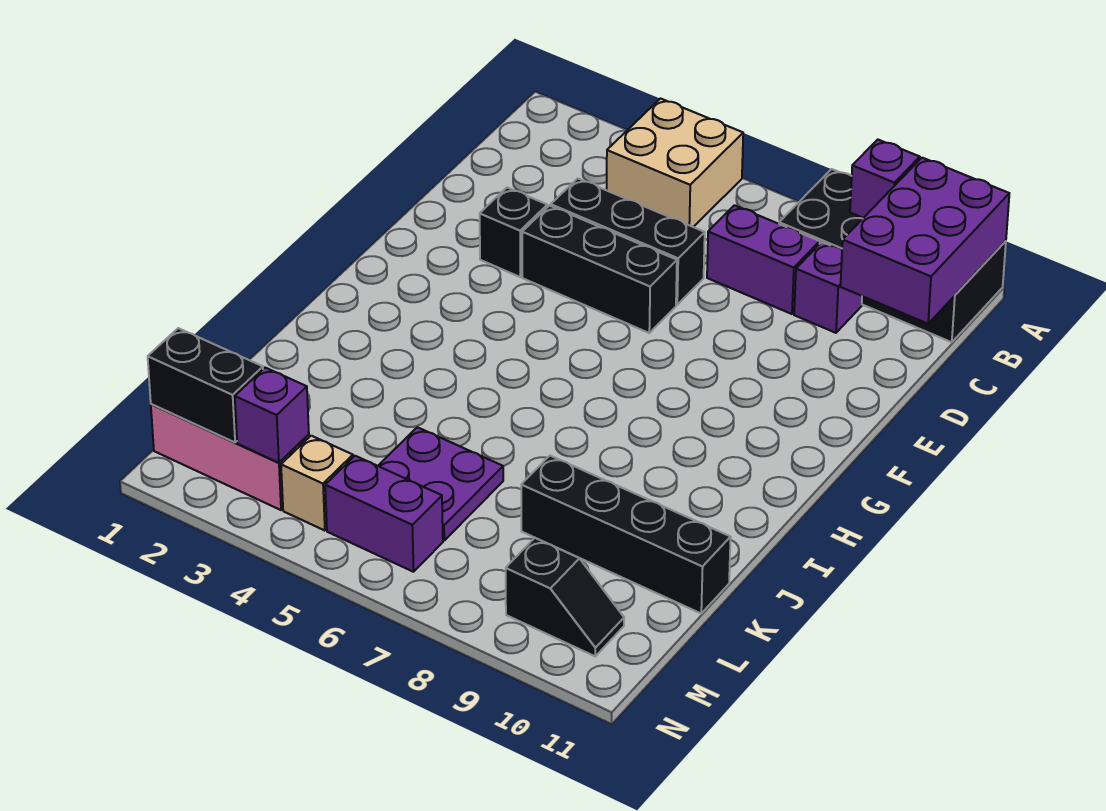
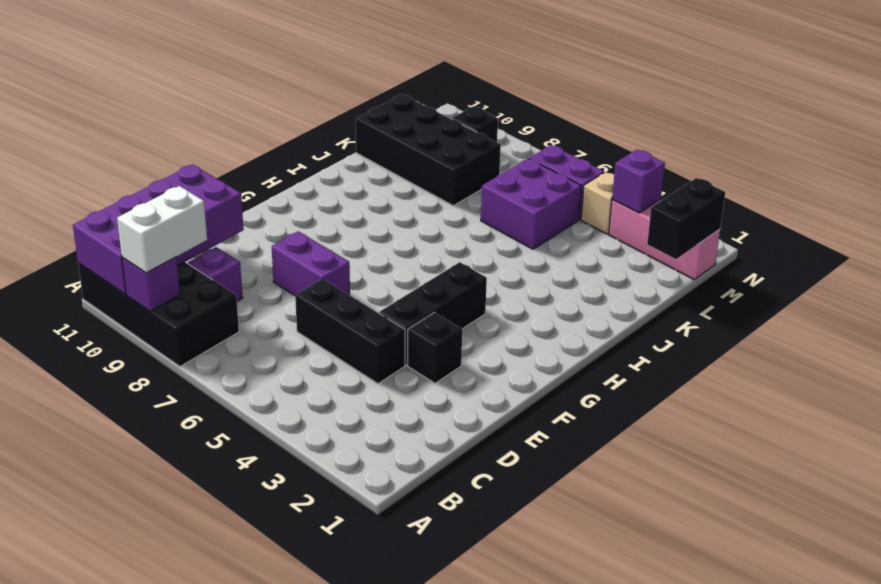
tan 2x2 brick [607,99,743,227] -> none
none -> white 1x2 brick [117,186,207,273]
purple 2x3 brick [840,158,1009,324] -> purple 2x4 brick [73,164,244,294]
purple 1x2 brick [707,205,820,314] -> purple 1x2 brick moved to [272,231,350,295]
black 1x3 brick [522,206,677,333] -> black 1x3 brick turned to [379,262,487,365]
purple 2x2 plate [378,427,503,540] -> purple 2x2 brick [481,158,581,249]
black 1x4 brick [521,456,731,613] -> black 2x4 brick [356,95,501,206]
black 1x2 brick [148,328,263,442] -> black 1x2 brick turned to [647,178,725,259]

